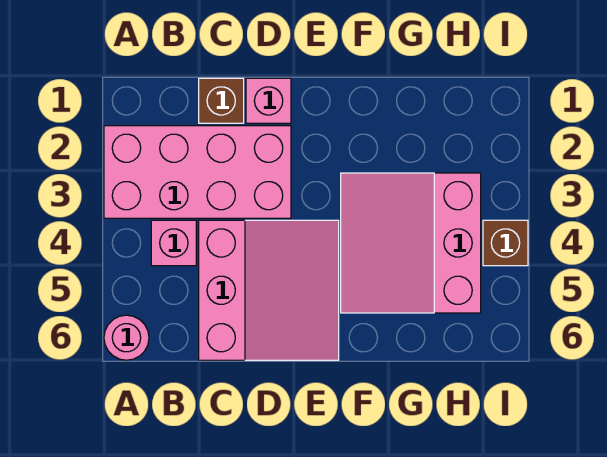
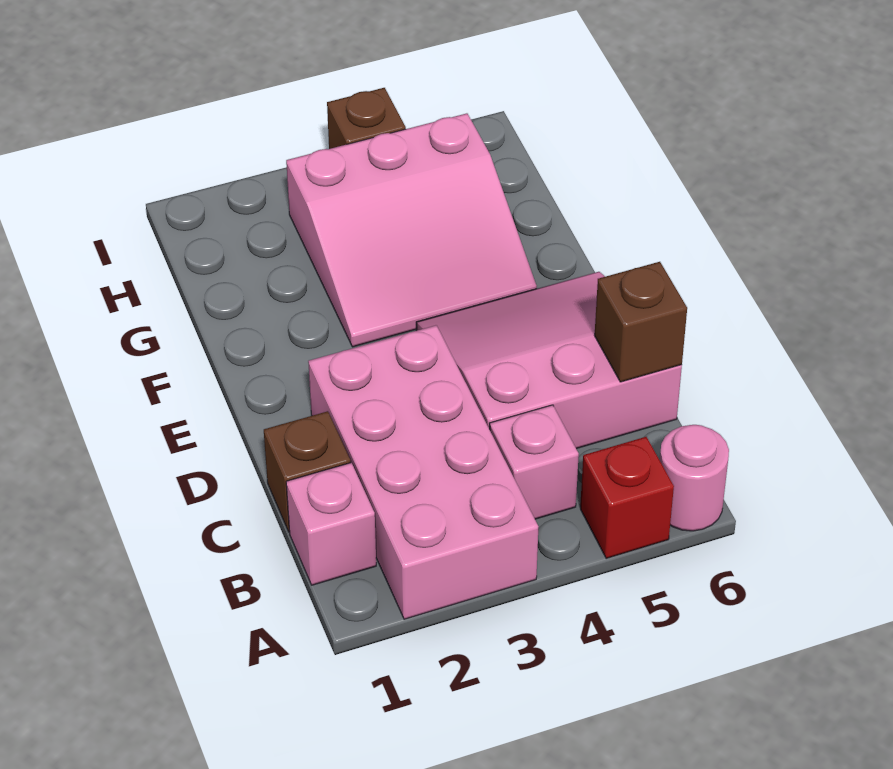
none -> red 1x1 brick [580,437,674,559]
none -> brown 1x1 brick [595,262,687,382]
pink 1x1 brick [246,78,291,123] -> pink 1x1 brick moved to [286,463,376,585]

